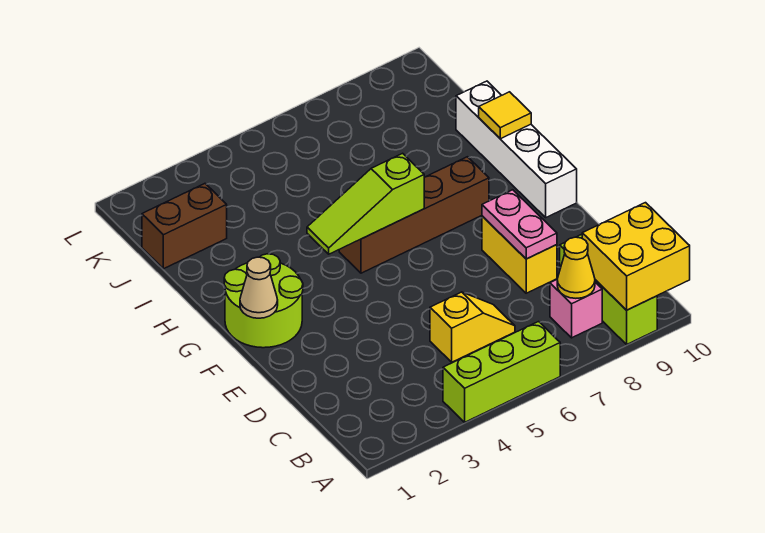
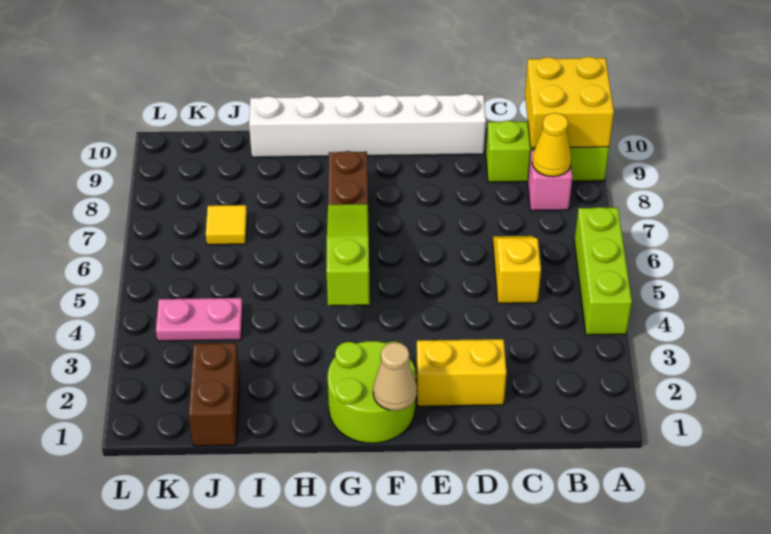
yellow 1x2 brick [482,216,557,293] -> yellow 1x2 brick moved to [416,339,507,406]
pink 1x2 plate [482,190,557,259] -> pink 1x2 plate moved to [156,298,243,341]
white 1x4 brick [456,81,577,217] -> white 1x6 brick [249,94,486,157]
lime 1x3 slope [307,153,424,254] -> lime 1x3 slope turned to [326,204,370,306]
yellow 1x1 tile [479,92,531,139] -> yellow 1x1 tile moved to [206,205,247,245]

